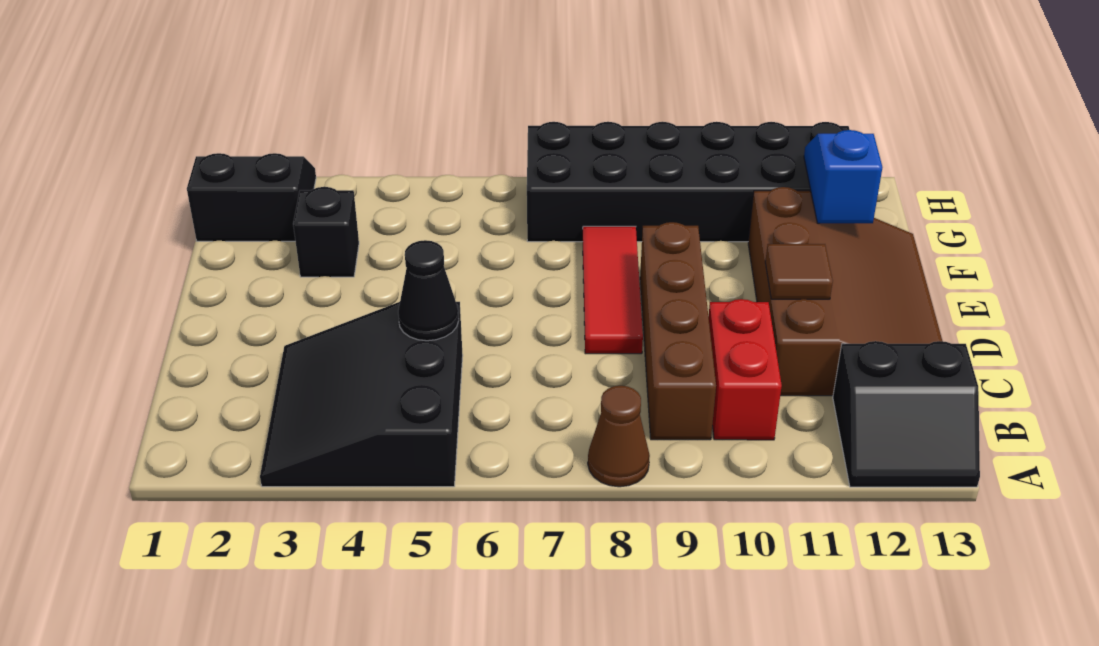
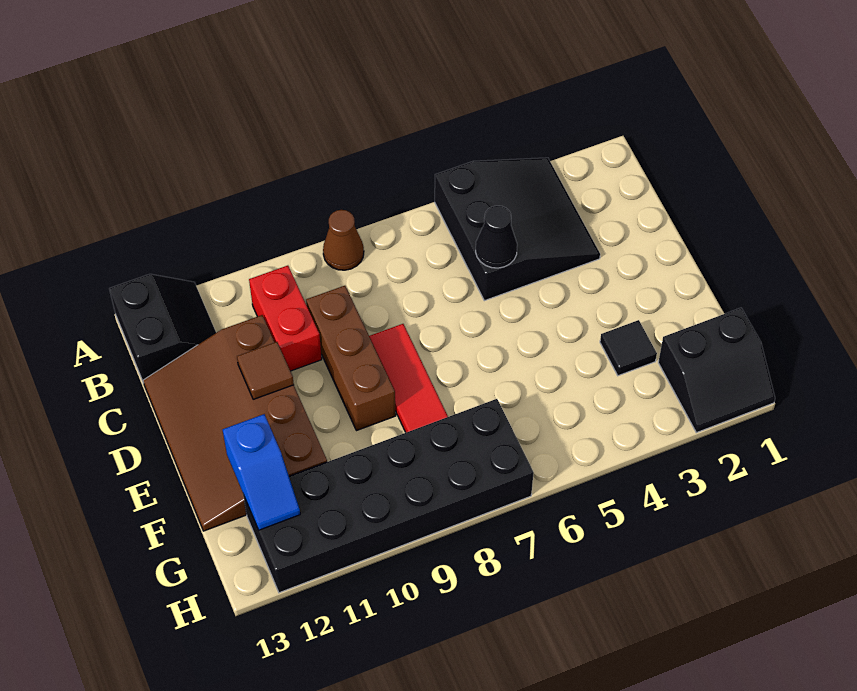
black 2x2 slope [833,341,980,487] -> black 2x2 slope turned to [109,274,216,383]
brown 1x4 brick [640,222,716,440] -> brown 1x3 brick [306,286,396,431]
black 1x1 brick [293,187,359,277] -> black 1x1 tile [600,320,657,376]

